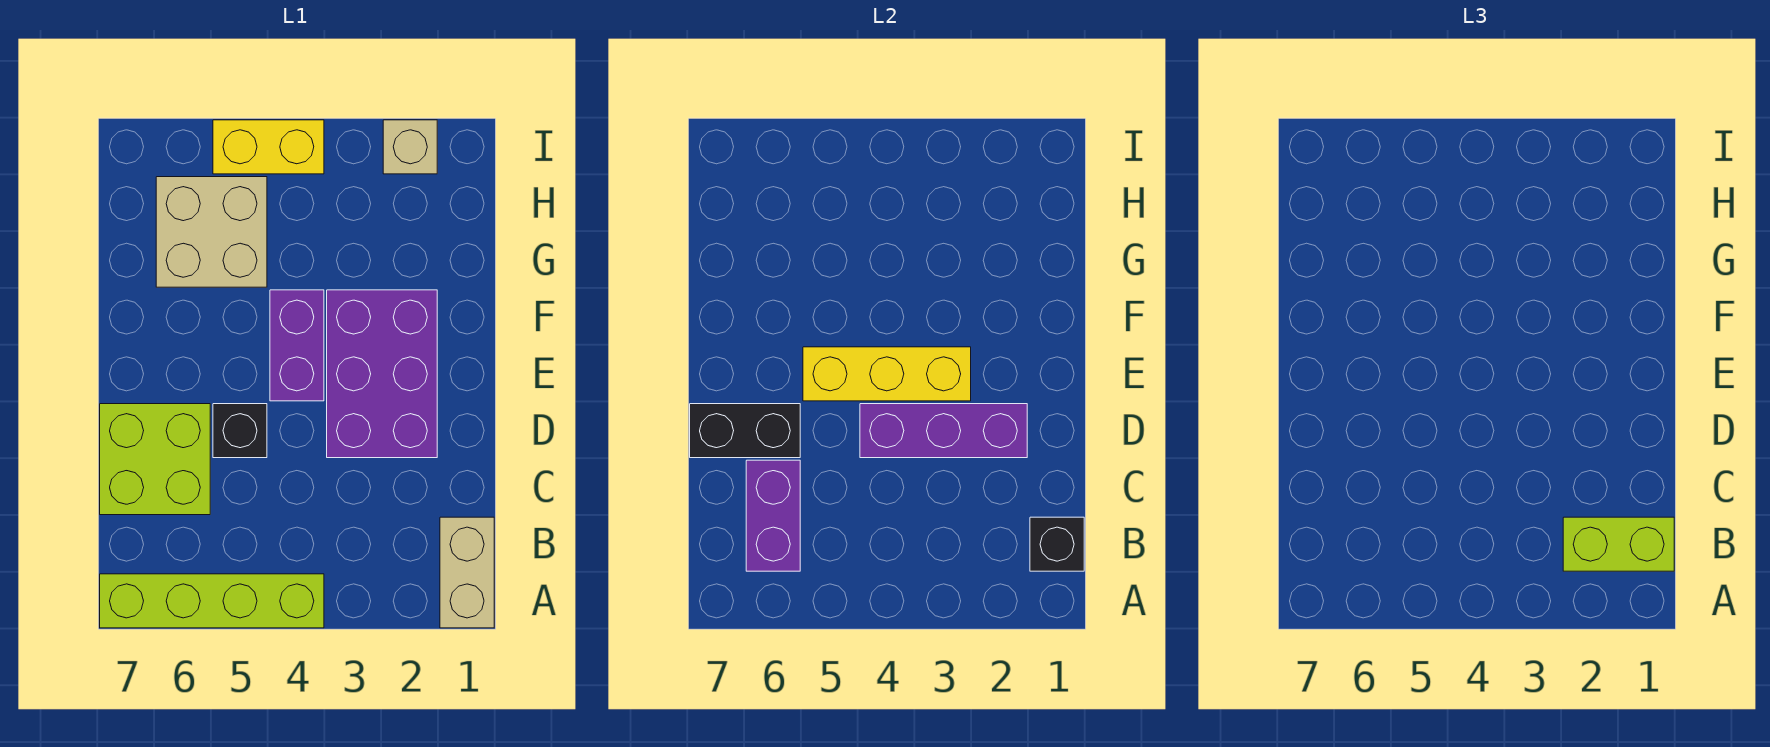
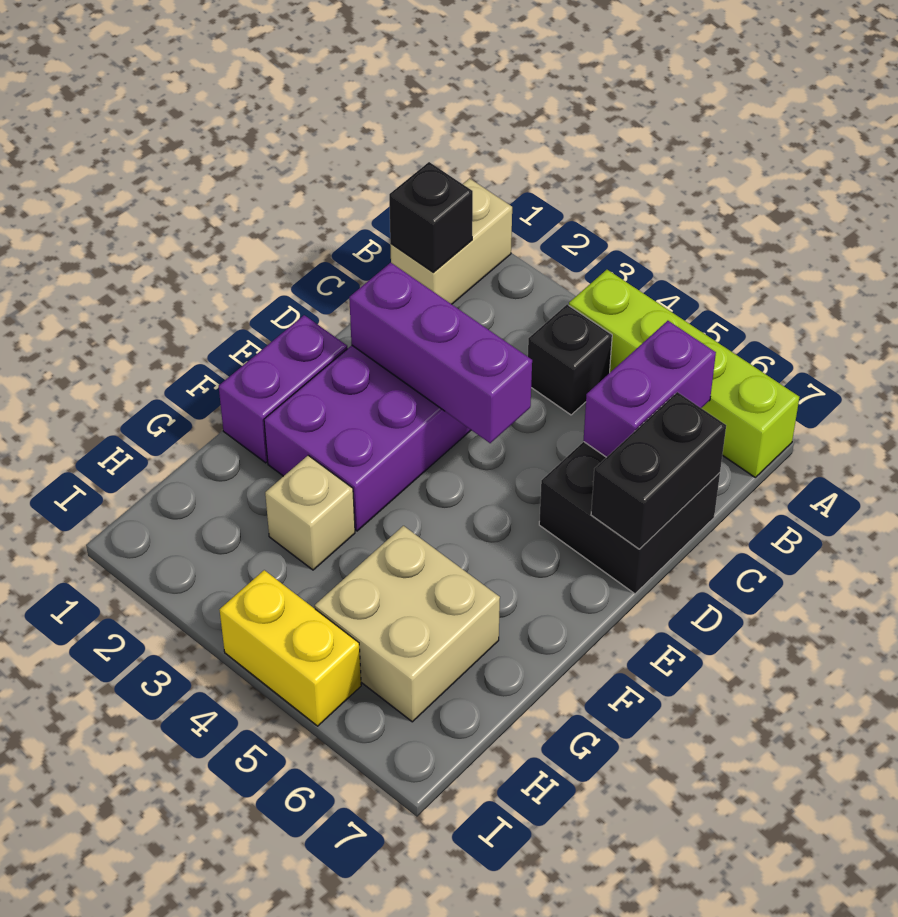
lime 1x2 brick [1563,517,1674,571] -> none
lime 2x2 brick [100,404,210,515] -> black 2x2 brick [539,442,720,594]
black 1x1 brick [213,404,267,458] -> black 1x1 brick moved to [528,304,612,415]
black 1x2 brick [690,404,800,458] -> black 1x2 brick turned to [591,392,726,549]
yellow 1x3 brick [803,347,971,401] -> none
purple 1x2 brick [270,290,324,401] -> purple 1x2 brick moved to [219,315,347,463]
tan 1x1 brick [383,120,437,174] -> tan 1x1 brick moved to [265,455,355,570]

